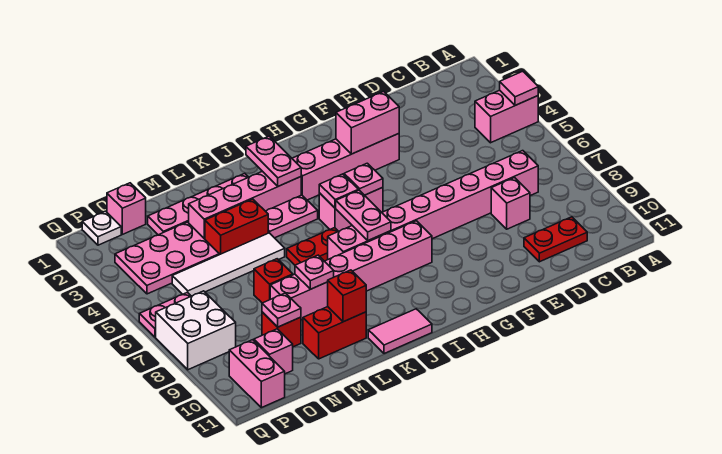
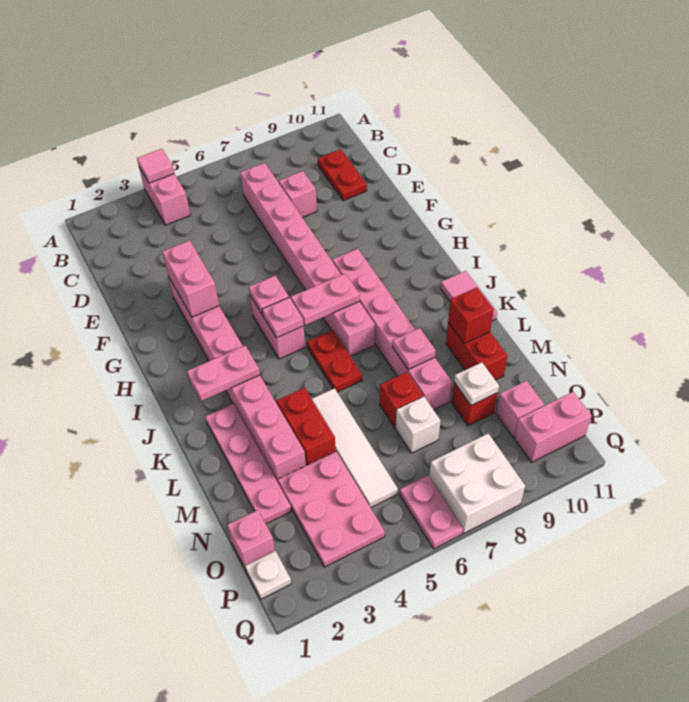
pink 1x2 plate [266,195,318,238] -> none
none -> white 1x1 brick [396,396,440,453]
pink 1x1 plate [262,293,301,327] -> white 1x1 plate [454,362,499,405]

